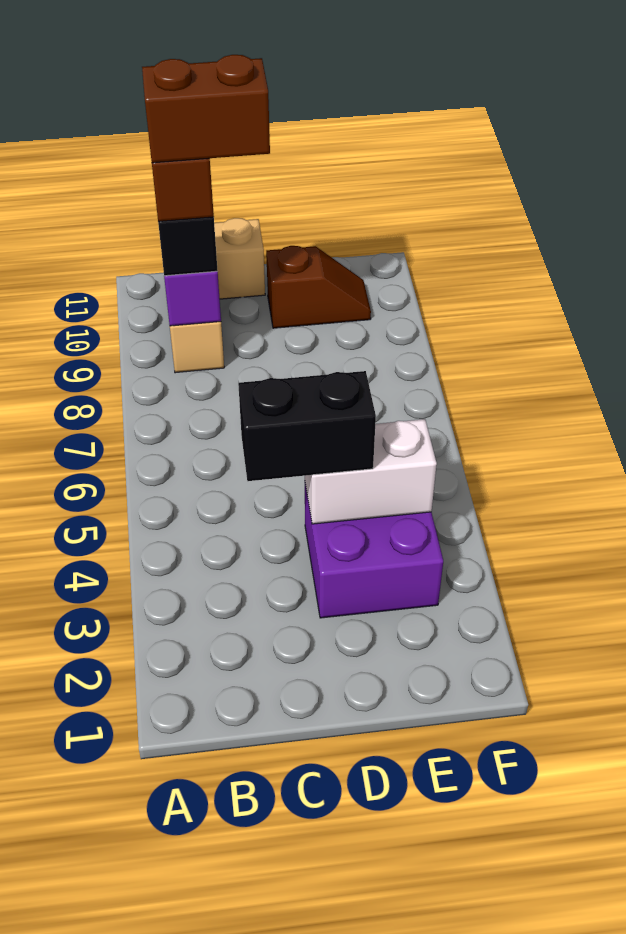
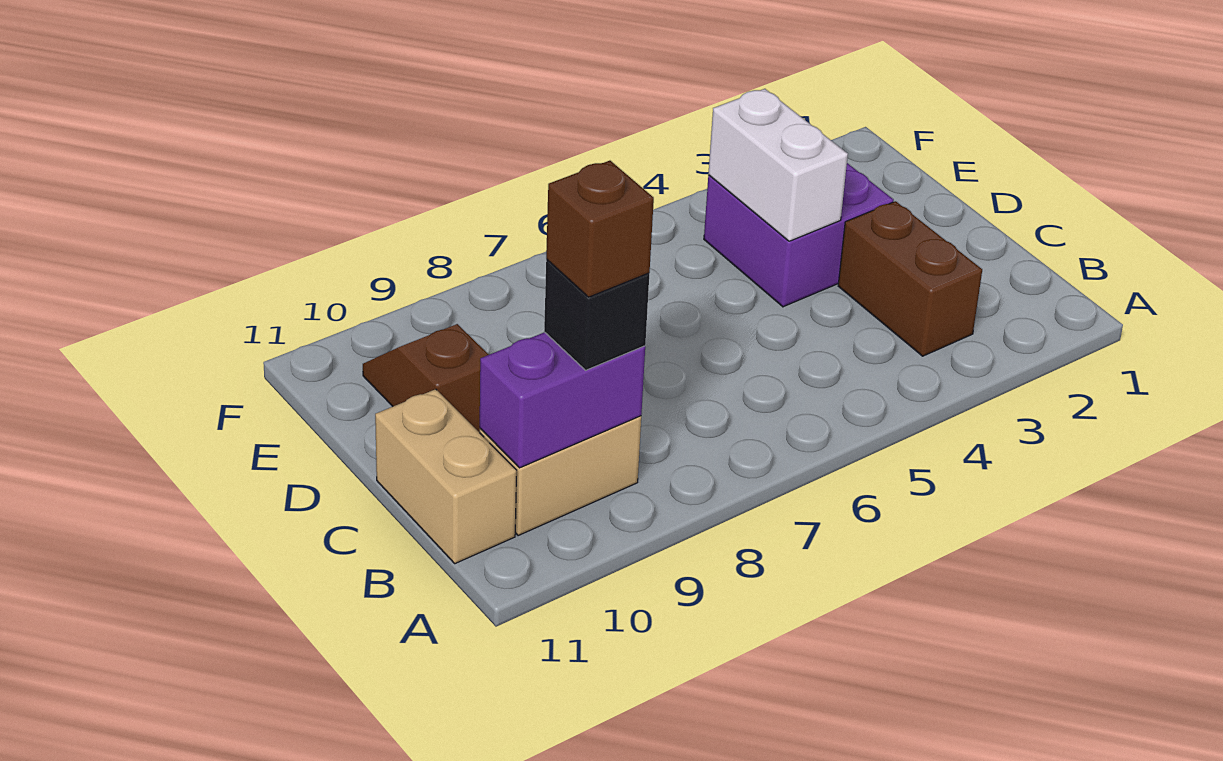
brown 1x2 brick [142,55,270,163] -> brown 1x2 brick moved to [838,201,982,356]
black 1x2 brick [238,371,376,481] -> none

